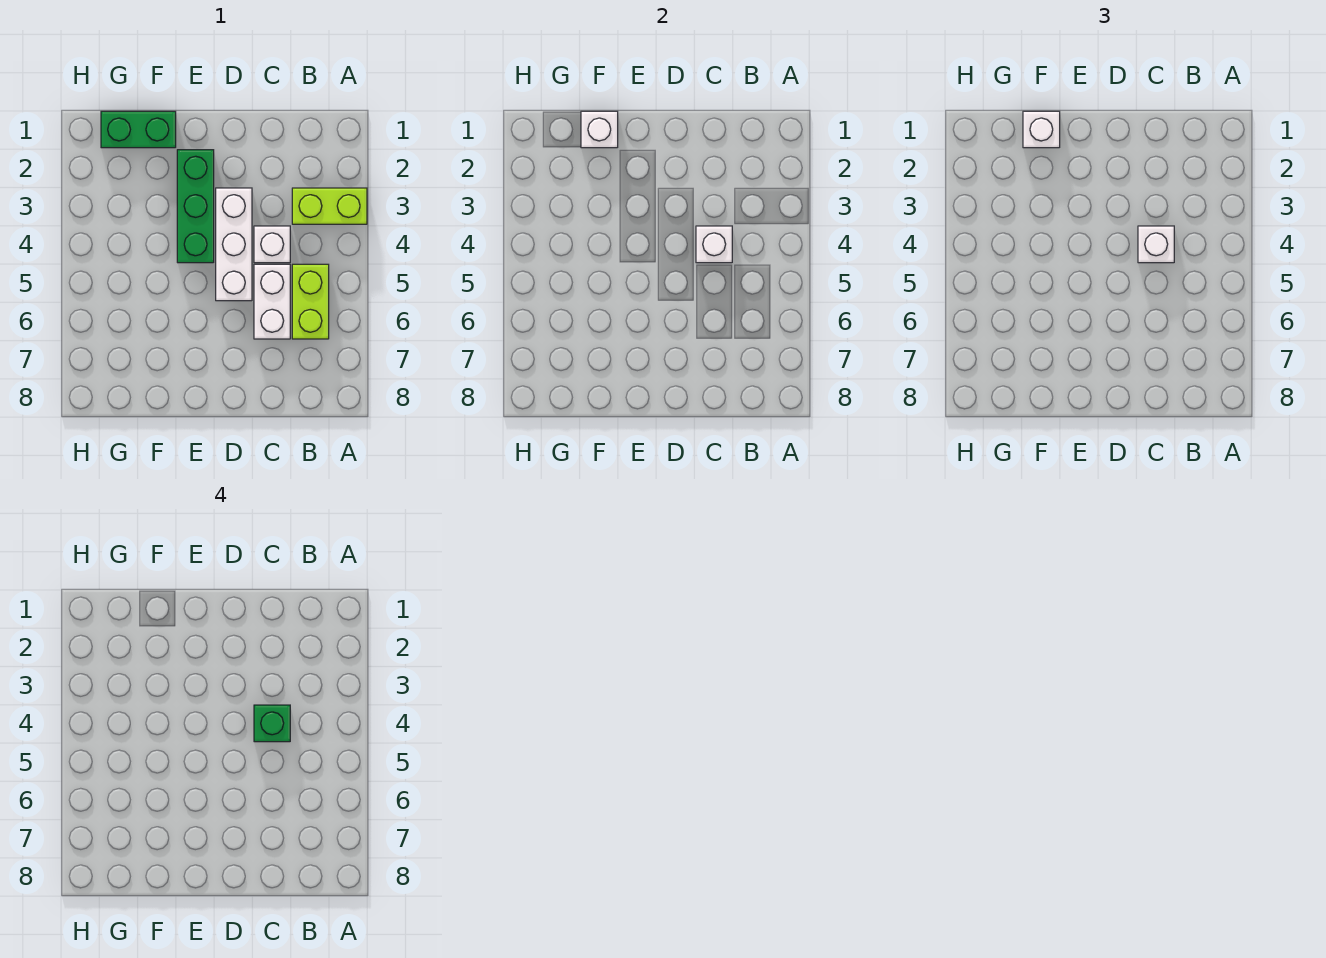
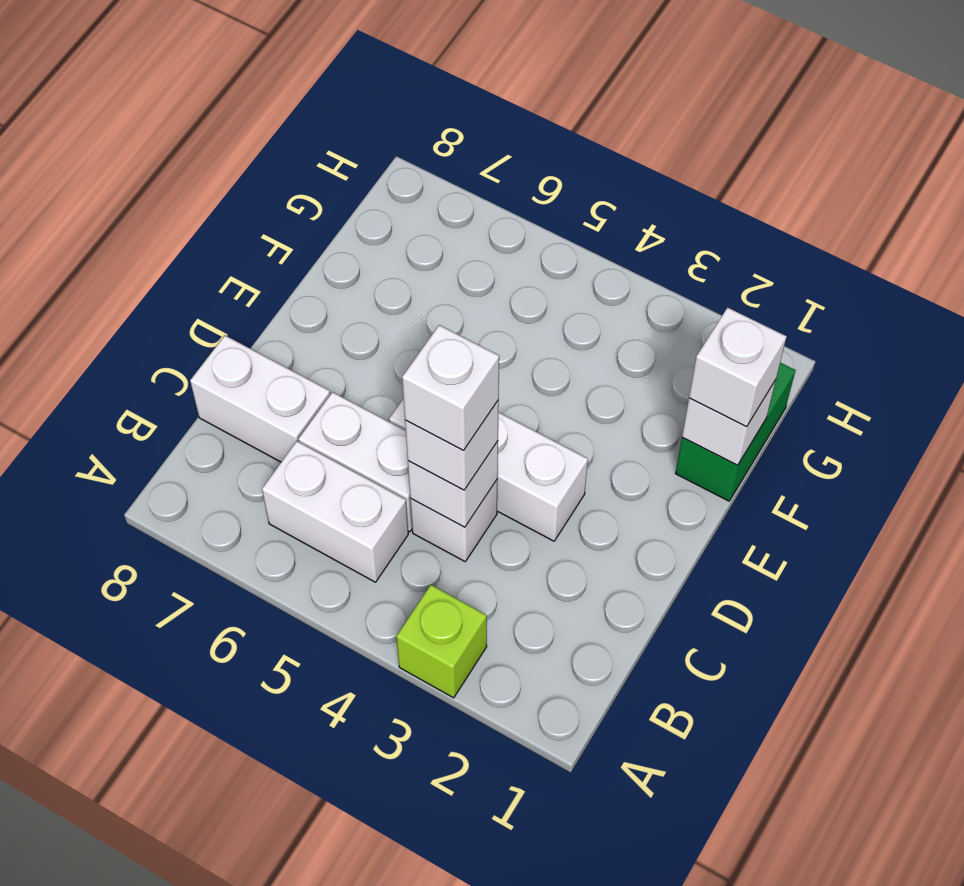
lime 1x2 brick [292,188,367,224] -> lime 1x1 brick [396,585,487,698]
lime 1x2 brick [292,264,329,339] -> white 1x2 brick [262,441,408,582]
green 1x1 brick [254,705,290,742] -> white 1x1 brick [402,325,499,451]
none -> white 1x2 brick [190,336,330,462]
green 1x3 brick [177,150,214,263] -> none

